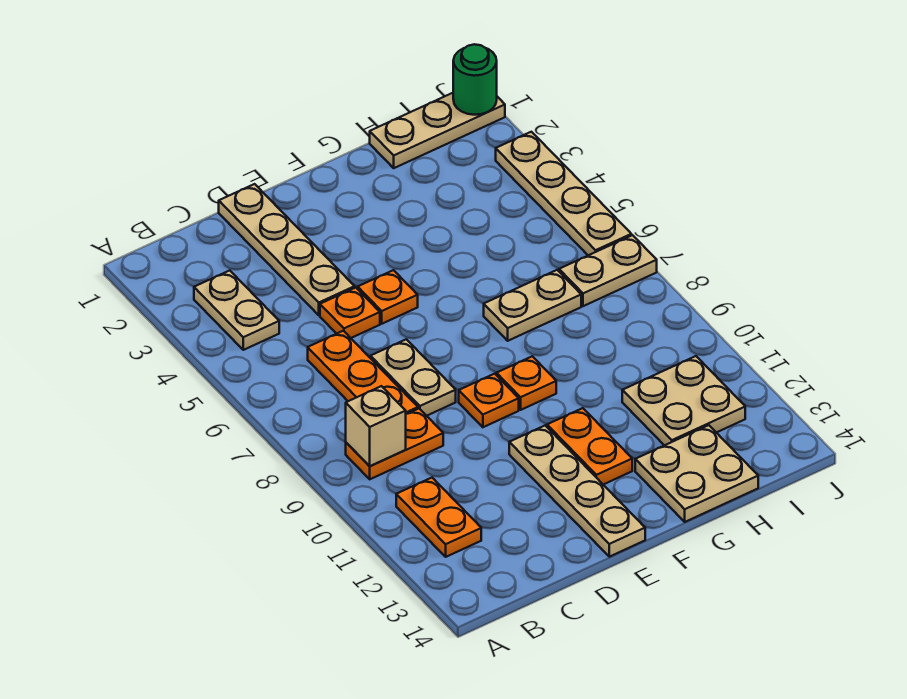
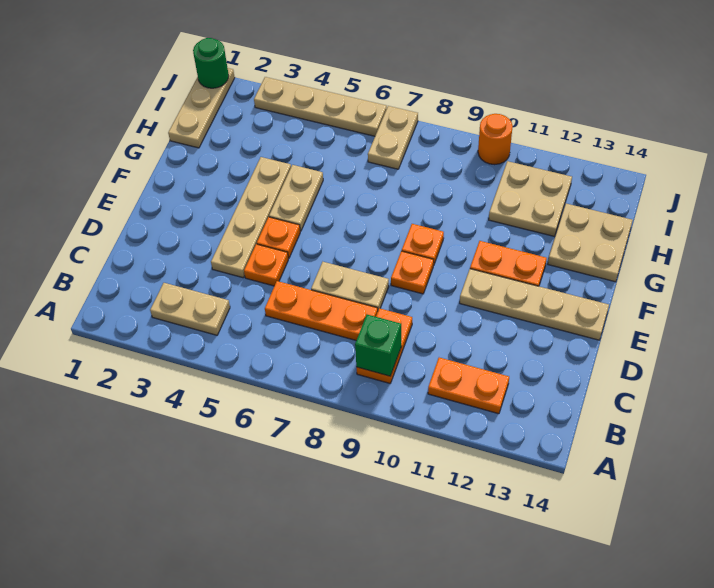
tan 1x1 brick [346,386,406,466] -> green 1x1 brick [355,315,401,376]
tan 1x4 plate [219,184,355,315] -> tan 1x4 plate turned to [211,157,291,278]
tan 1x2 plate [484,270,581,341] -> tan 1x2 plate moved to [269,165,323,231]
none -> orange 1x1 round brick [478,114,513,165]

